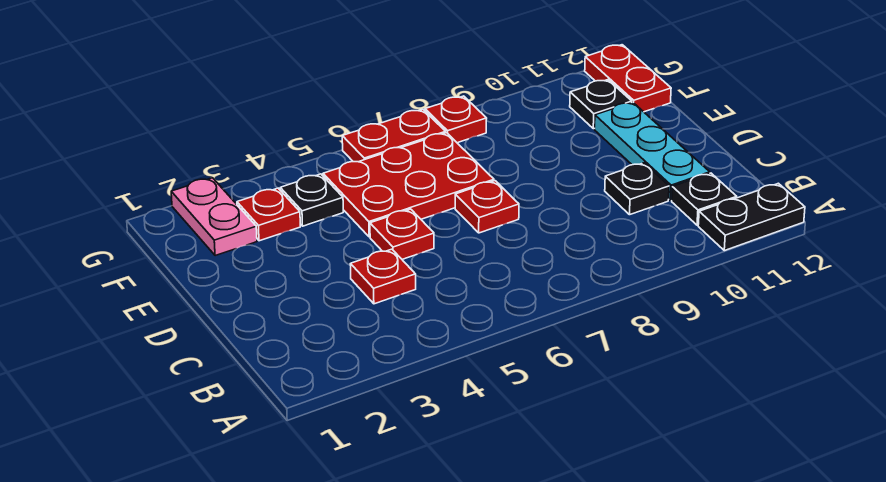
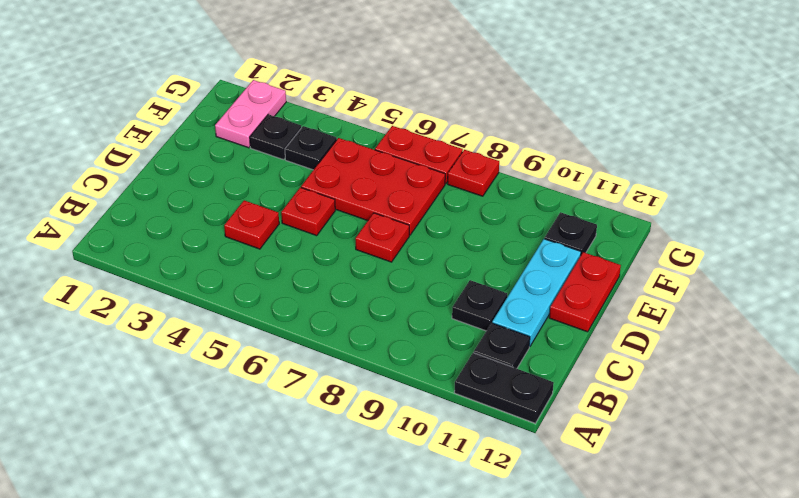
red 1x1 plate [237,188,300,241] -> black 1x1 plate [250,114,302,160]
red 1x2 plate [585,45,671,112] -> red 1x2 plate moved to [549,252,621,332]

